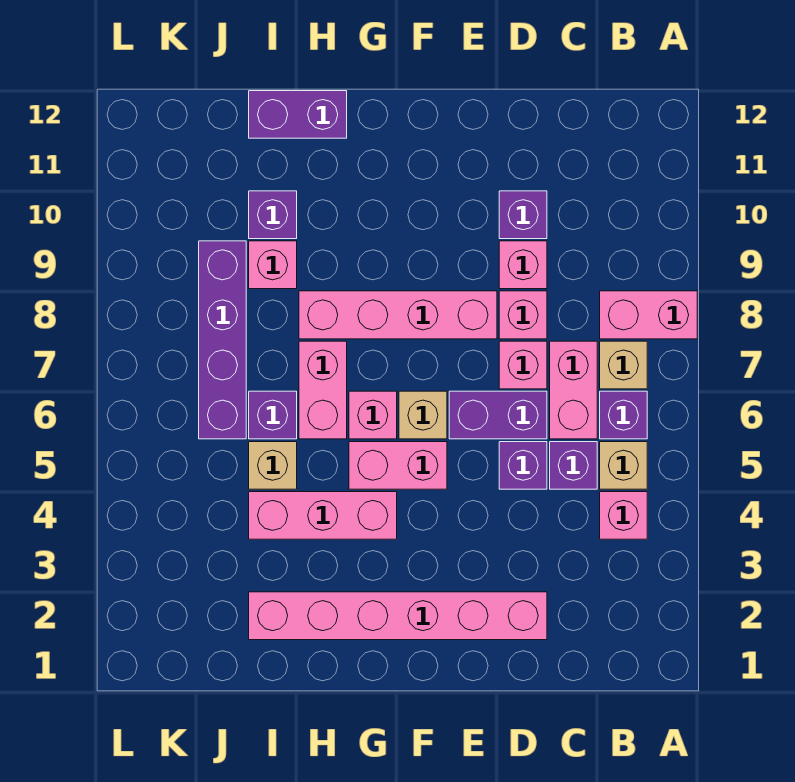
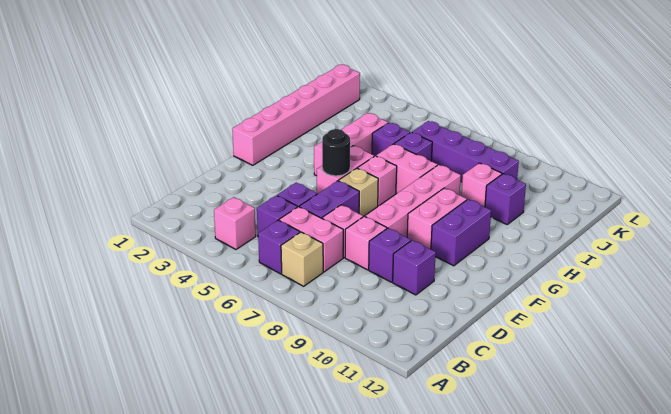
pink 1x2 brick [600,291,697,339] -> pink 1x2 brick moved to [407,188,467,249]
tan 1x1 brick [600,442,647,489] -> none
pink 1x6 brick [249,592,547,640] -> pink 1x6 brick moved to [232,65,360,165]
pink 1x1 brick [499,241,547,289] -> purple 1x1 brick [369,228,411,282]
none -> black 1x1 round brick [322,129,350,176]
purple 1x2 brick [249,91,347,138] -> purple 1x2 brick moved to [431,199,491,266]
tan 1x1 brick [249,442,297,489] -> purple 1x1 brick [372,123,410,156]

